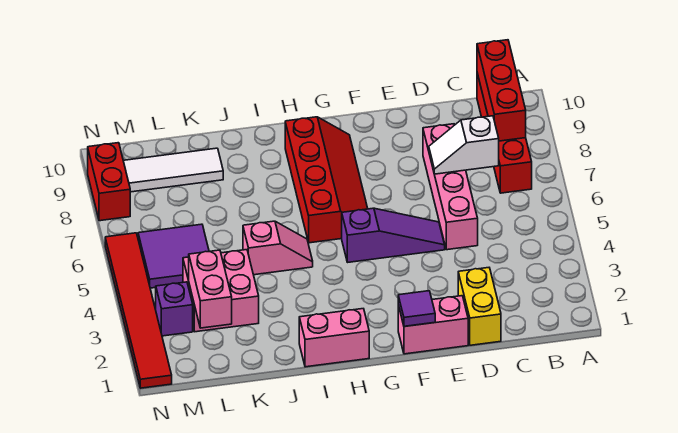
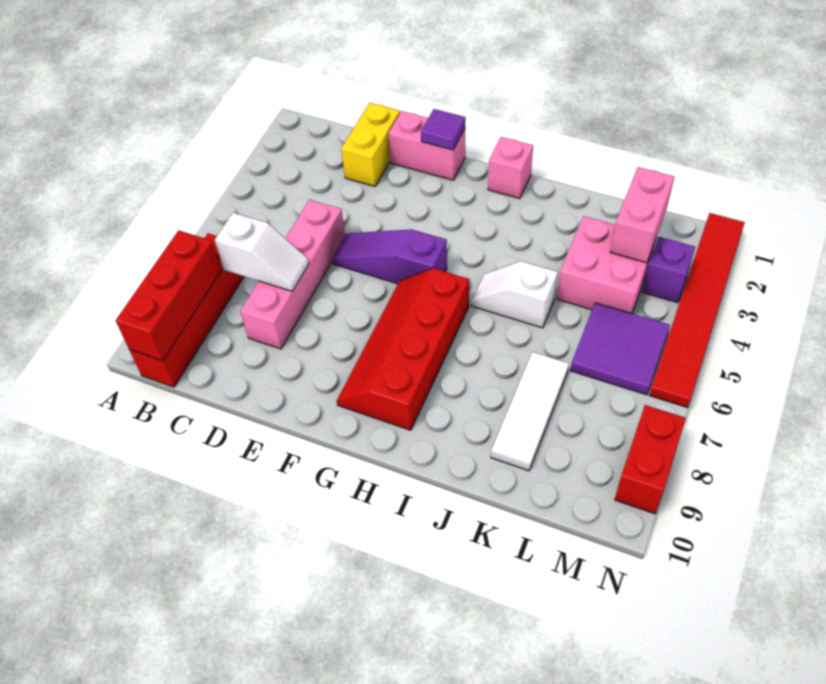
pink 1x2 brick [299,309,369,367] -> pink 1x1 brick [488,137,533,199]
pink 1x2 slope [243,221,313,275] -> white 1x2 slope [471,261,558,328]
white 1x3 tile [123,148,223,192] -> white 1x3 tile turned to [491,352,569,471]

